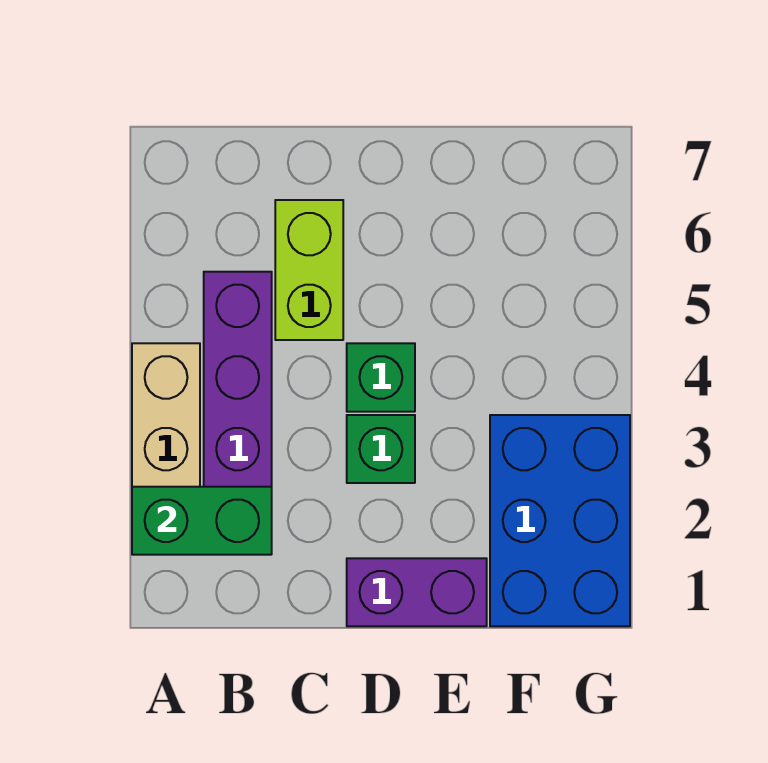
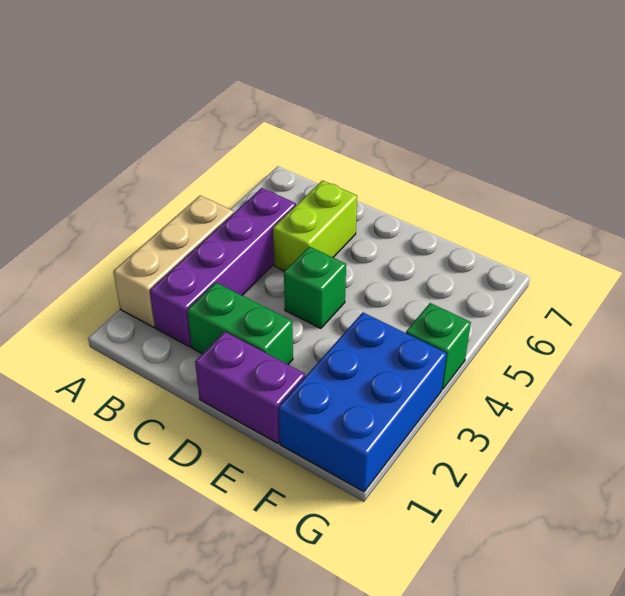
green 1x2 brick [132,487,272,555] -> green 1x2 brick moved to [187,283,293,364]
green 1x1 brick [347,415,415,483] -> green 1x1 brick moved to [406,303,471,389]

